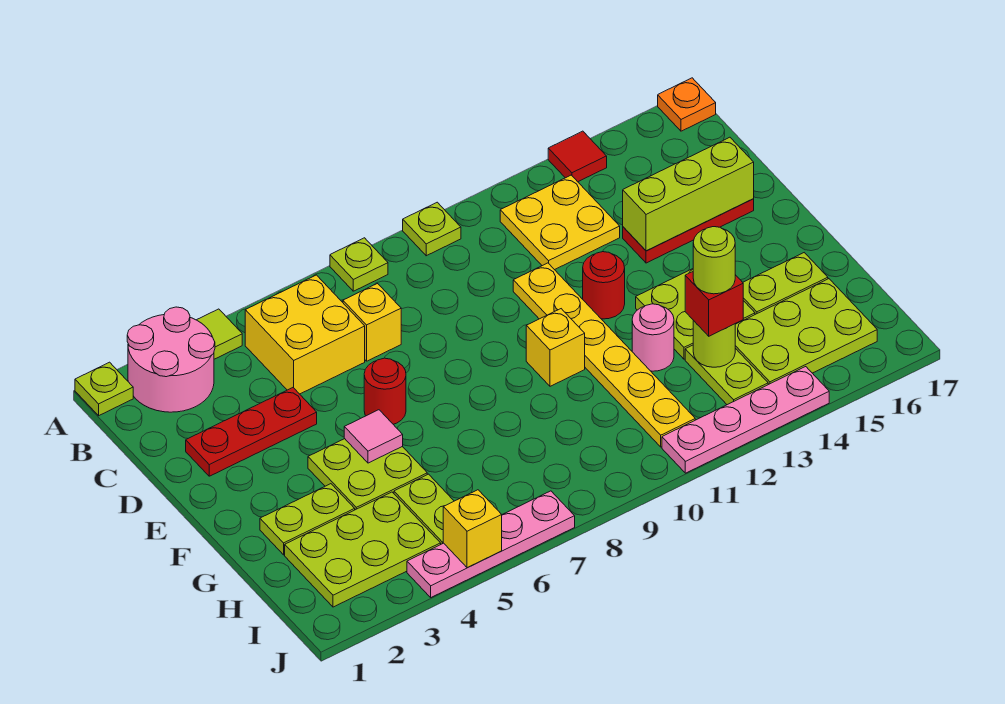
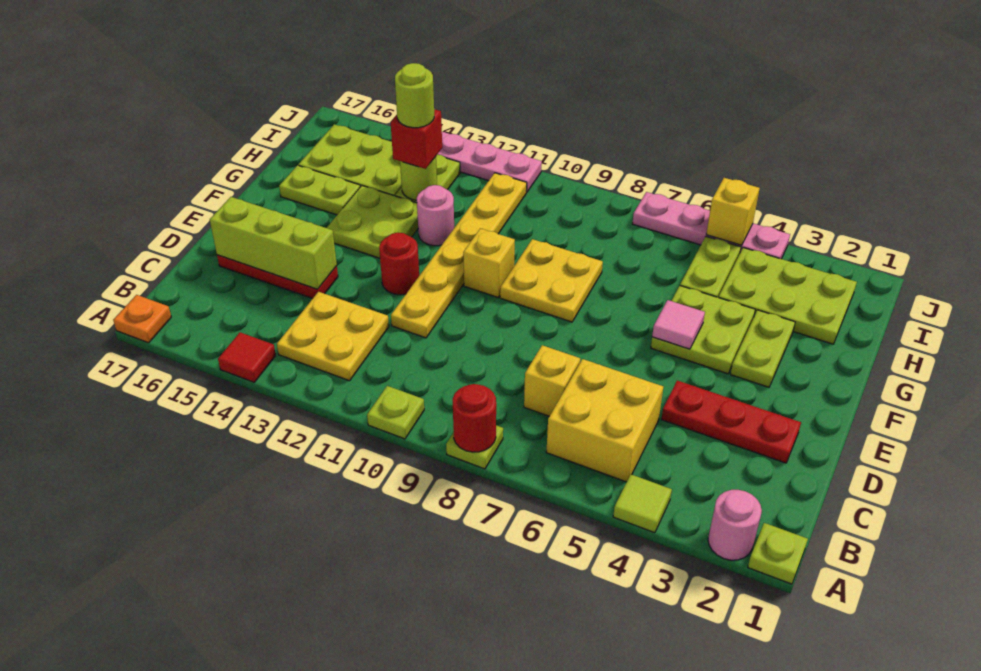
pink 2x2 round brick [127,307,215,412] -> pink 1x1 round brick [708,490,762,560]
red 1x1 round brick [364,358,406,424] -> red 1x1 round brick moved to [453,384,496,452]
none -> yellow 2x2 plate [500,239,603,322]
lime 1x2 plate [260,484,355,555] -> lime 1x2 plate turned to [730,310,795,387]

